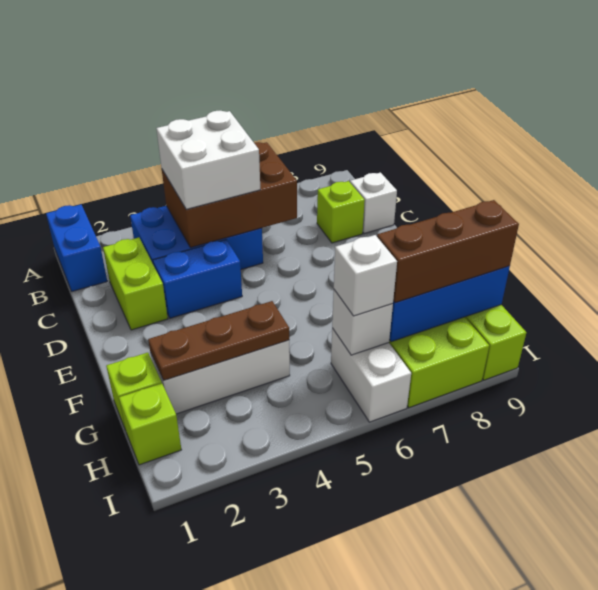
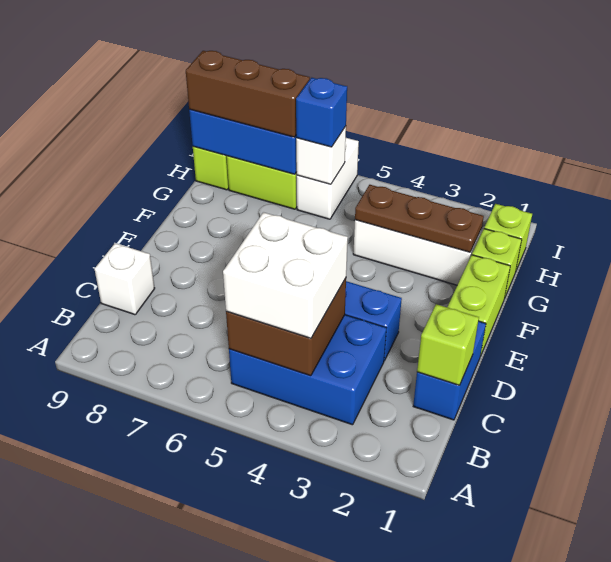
blue 1x2 brick [46,205,107,291] -> blue 1x2 brick moved to [413,321,486,420]
brown 2x3 brick [162,142,297,248] -> brown 2x2 brick [226,278,346,376]
lime 1x2 brick [103,238,168,330] -> lime 1x2 brick moved to [447,255,510,354]
lime 1x1 brick [317,181,365,243] -> lime 1x1 brick moved to [417,304,479,385]
white 1x1 brick [334,235,397,316] -> blue 1x1 brick [296,78,347,147]

